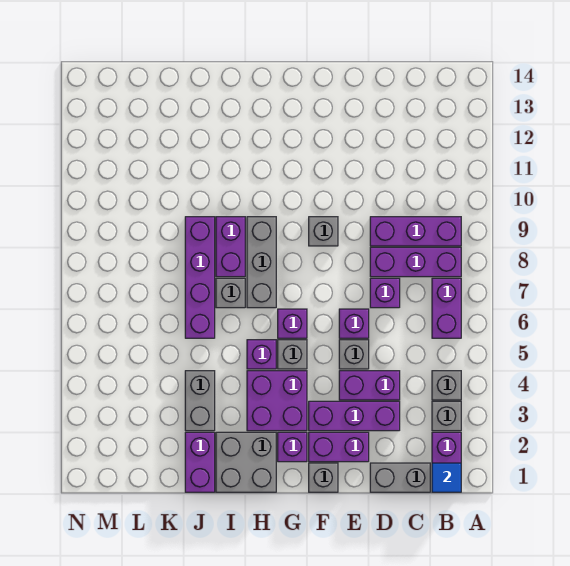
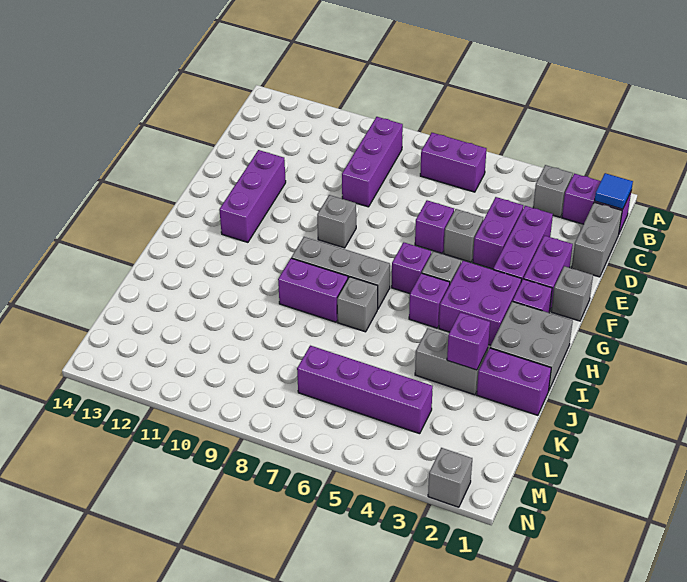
grey 1x1 brick [432,371,461,400] -> grey 1x1 brick moved to [428,448,472,507]
purple 1x3 brick [370,247,461,277] -> purple 1x3 brick moved to [219,150,286,242]
purple 1x1 brick [370,278,400,308] -> purple 1x1 brick moved to [447,312,490,370]
purple 1x4 brick [185,217,215,338] -> purple 1x4 brick moved to [297,346,433,434]

